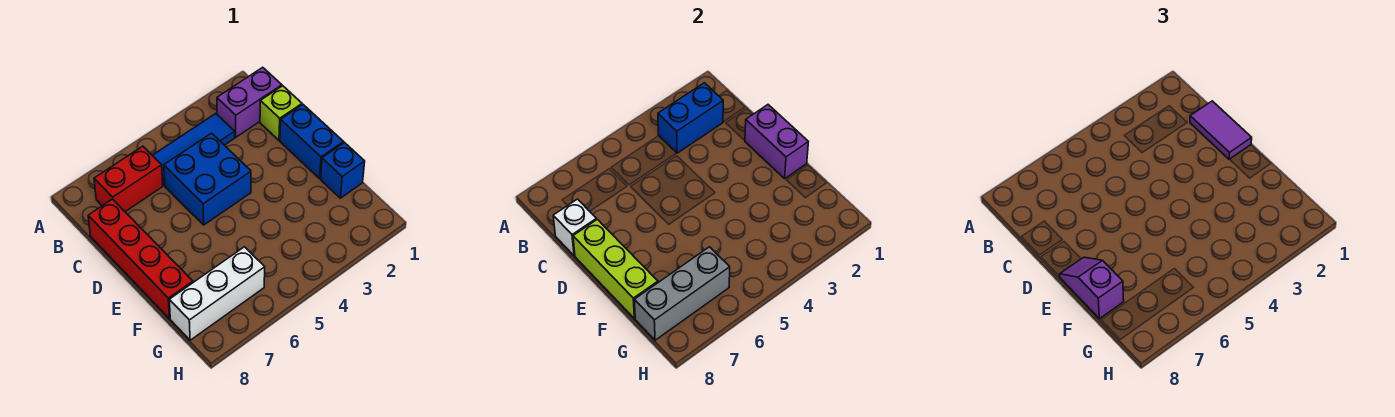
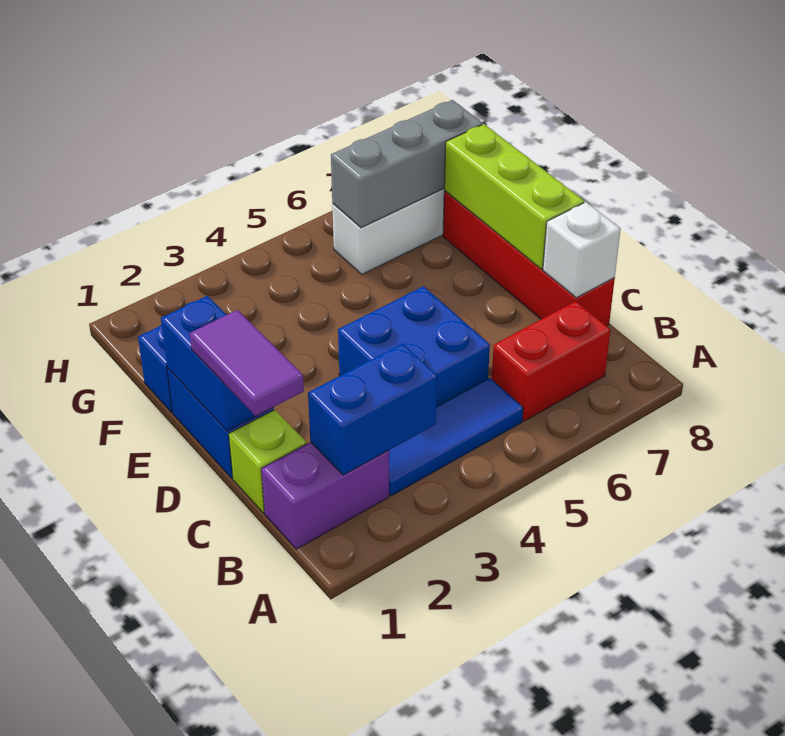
purple 1x2 brick [745,105,808,178] -> blue 1x2 brick [161,296,256,431]
purple 1x2 slope [1060,257,1124,319] -> none

